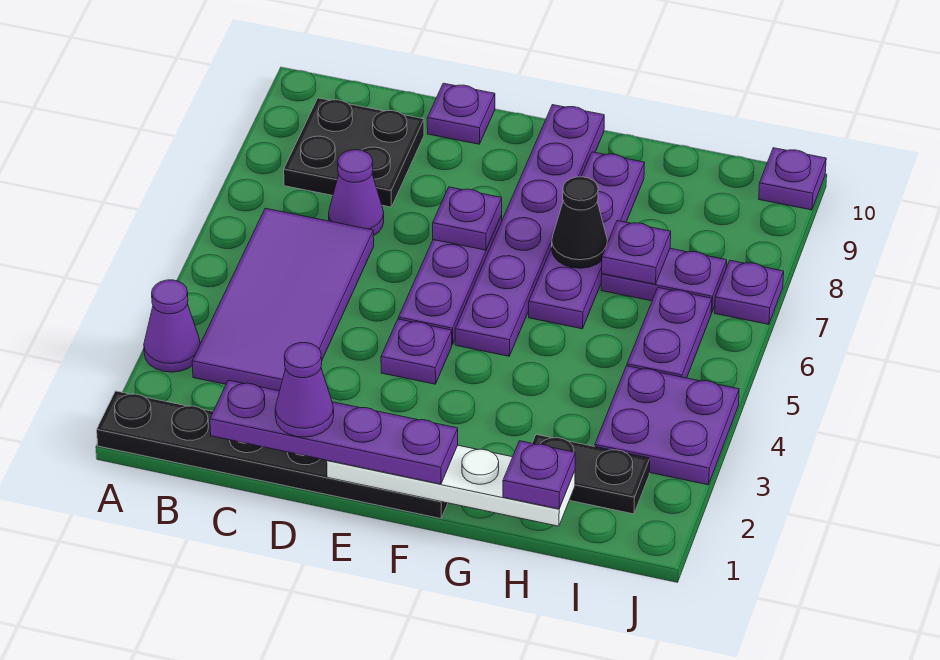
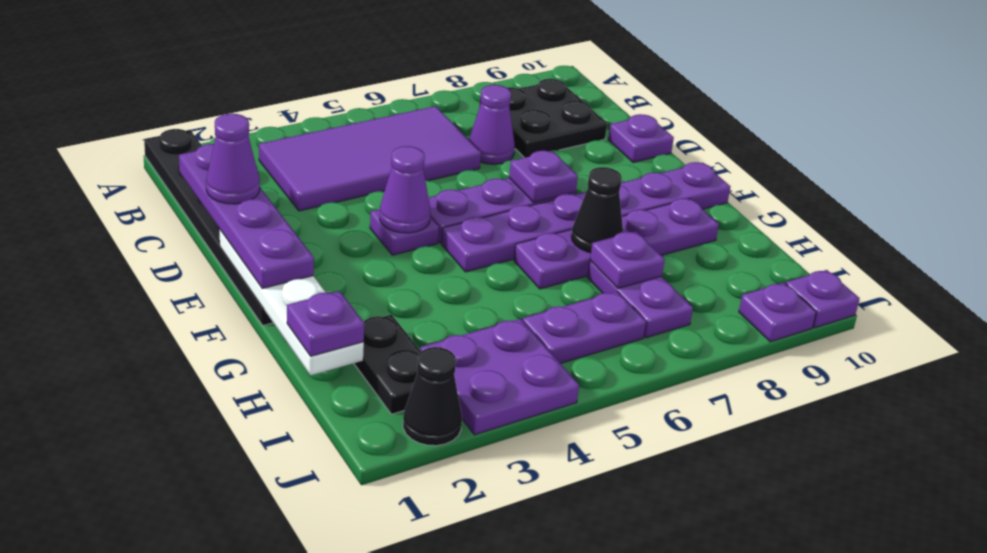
purple 1x1 cone [144,280,200,372] -> purple 1x1 cone moved to [380,146,430,233]
none -> black 1x1 cone [403,347,462,446]
purple 1x1 plate [715,260,784,324] -> purple 1x1 plate moved to [739,283,816,342]

